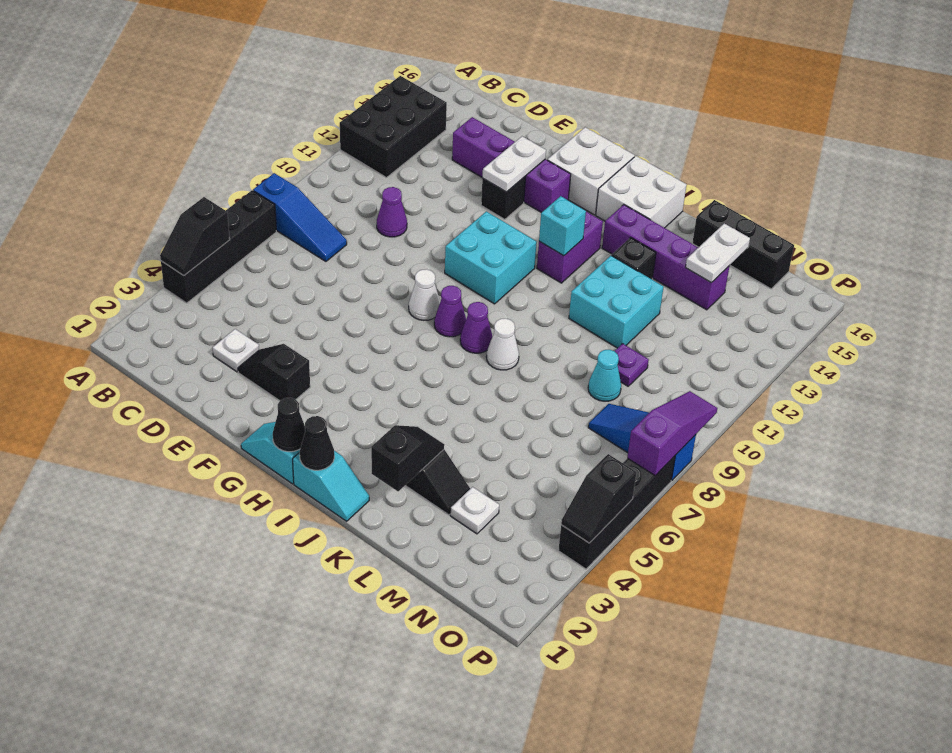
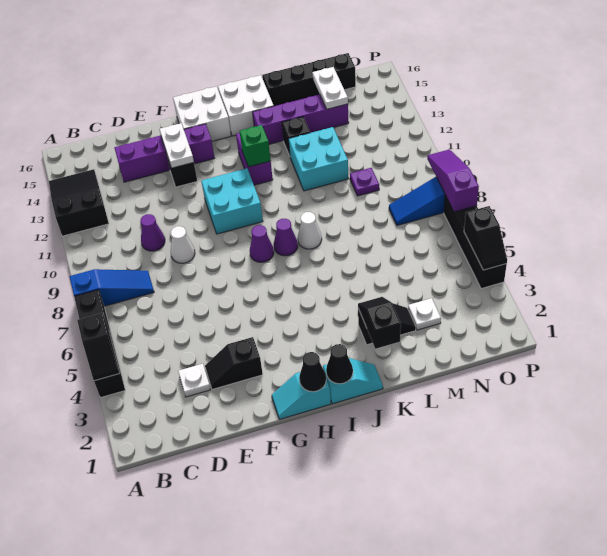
black 2x3 brick [340,76,447,178] -> black 2x3 slope [49,169,109,236]
white 1x1 cone [409,269,440,320] -> white 1x1 cone moved to [171,226,195,263]
cyan 1x1 brick [539,196,586,256] -> green 1x1 brick [240,125,271,167]
black 1x3 brick [692,200,794,289] -> black 1x4 brick [262,53,356,106]
cyan 1x1 cone [588,350,621,401] -> none

